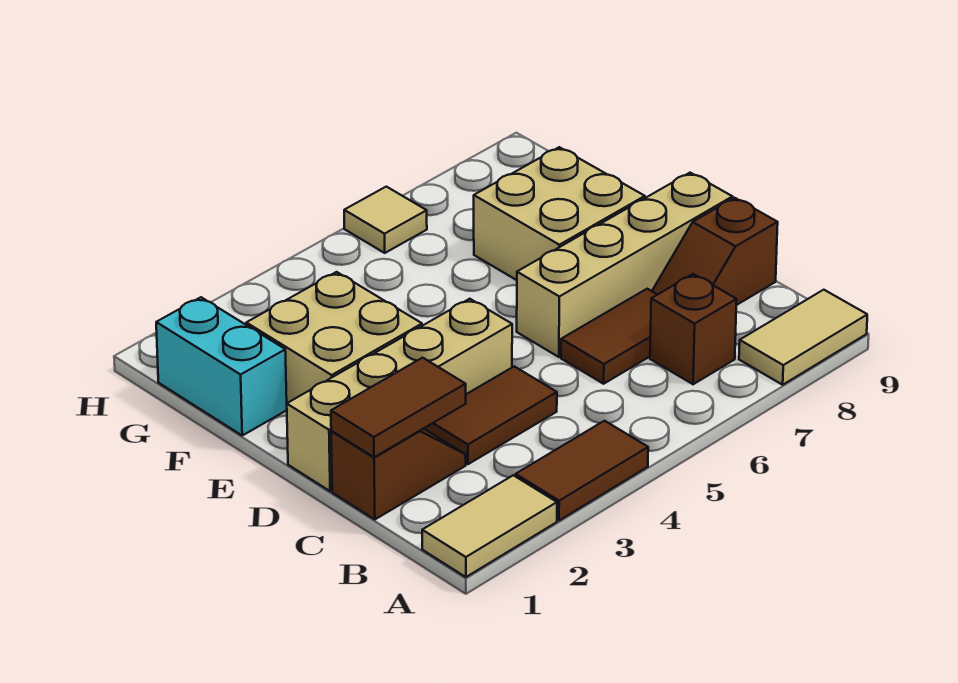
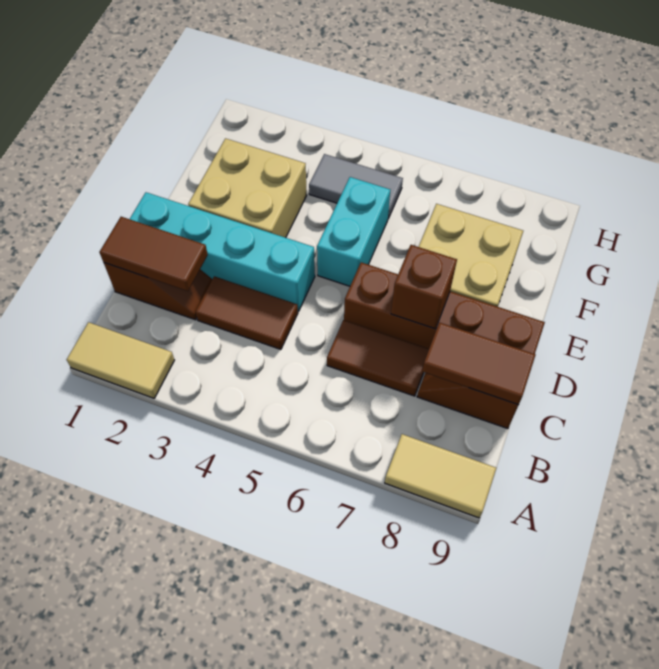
brown 1x2 tile [515,421,648,521] -> brown 1x2 tile moved to [422,323,535,405]
brown 1x1 brick [650,274,737,384] -> brown 1x1 brick moved to [391,245,457,329]
tan 1x4 brick [287,299,512,491] -> cyan 1x4 brick [130,192,315,311]
tan 1x4 brick [517,173,733,357] -> brown 1x4 brick [344,262,545,354]
cyan 1x2 brick [156,297,287,435] -> cyan 1x2 brick moved to [317,177,390,286]
none -> grey 1x2 tile [309,154,403,219]
tan 1x1 tile [344,187,427,253] -> none

